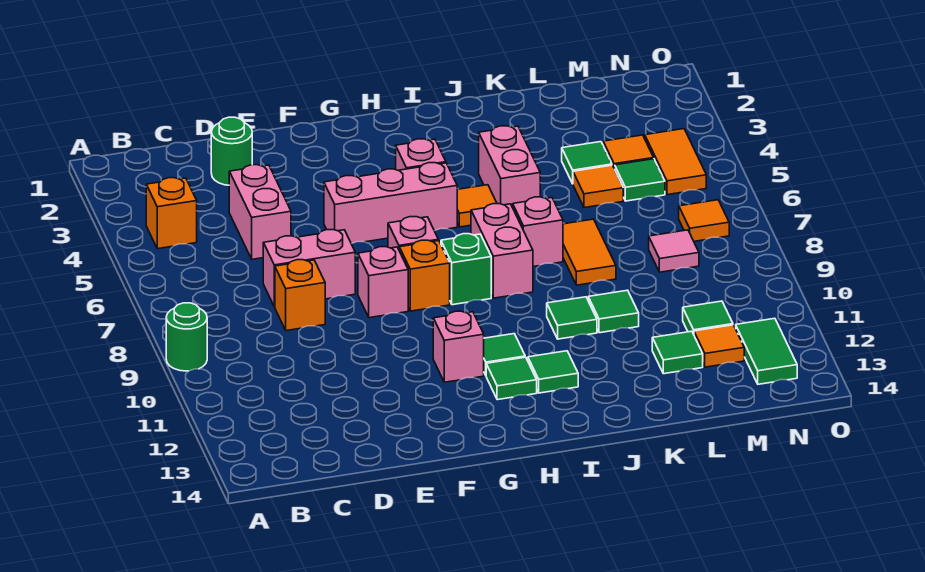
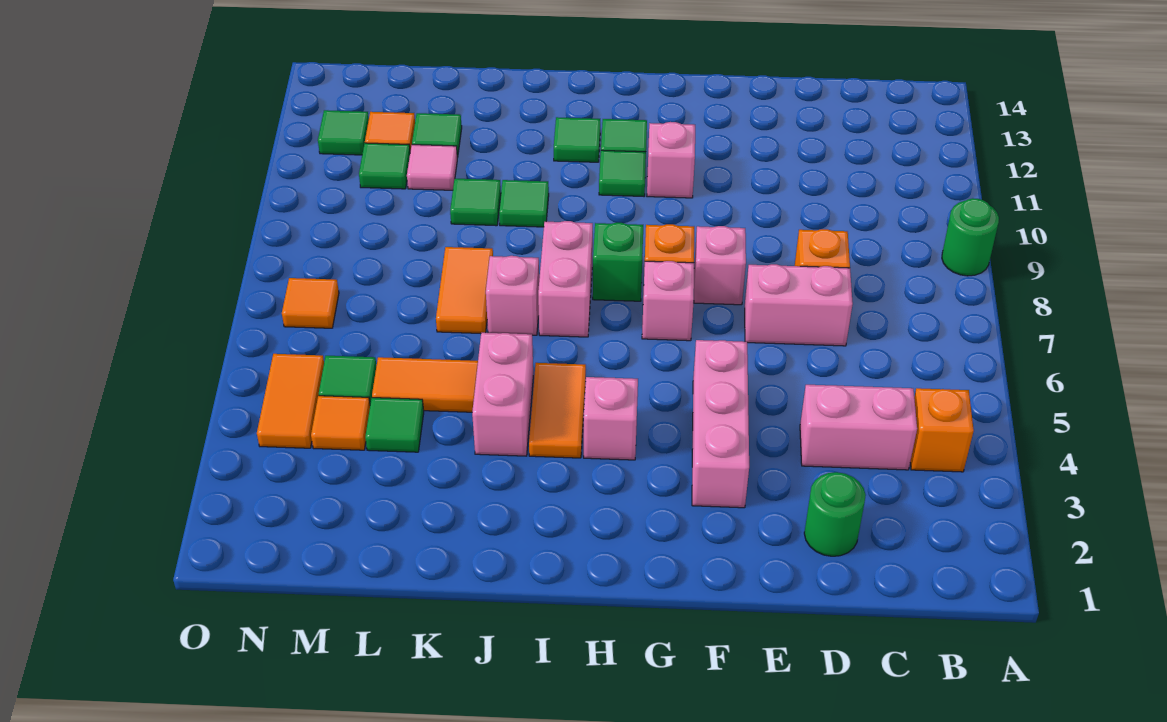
pink 1x2 brick [229,165,291,259] -> pink 1x2 brick turned to [800,385,917,470]
pink 1x3 brick [324,163,457,244] -> pink 1x3 brick turned to [692,340,749,508]
orange 1x1 tile [457,185,497,227] -> orange 1x2 tile [529,363,586,458]
orange 1x1 tile [573,165,623,208] -> orange 1x2 tile [372,357,478,412]
pink 1x1 tile [649,230,699,272] -> pink 1x1 tile moved to [407,145,457,190]
green 1x2 tile [736,318,797,384] -> green 1x1 tile [318,110,369,155]

